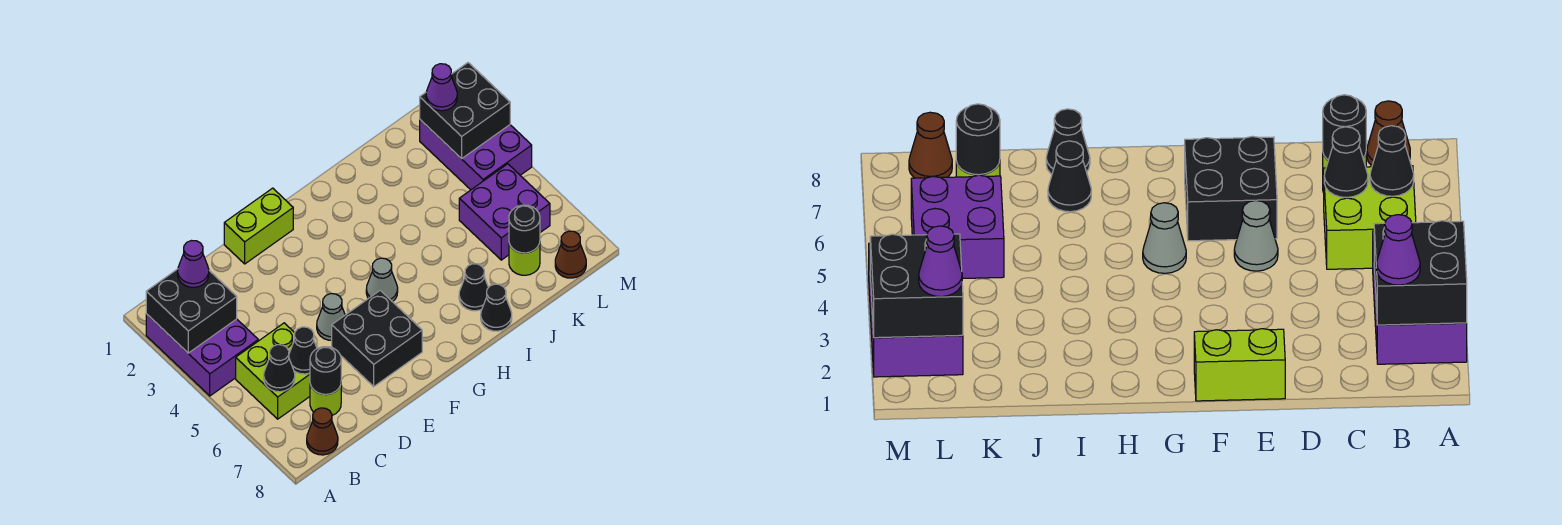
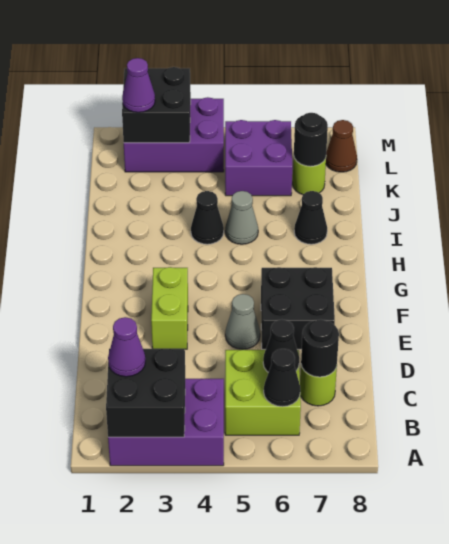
brown 1x1 cone [307,408,338,455] -> none
lime 1x2 brick [224,188,293,264] -> lime 1x2 brick moved to [151,267,188,349]
grey 1x1 cone [366,258,398,302] -> grey 1x1 cone moved to [225,191,258,244]
black 1x1 cone [481,284,512,331] -> black 1x1 cone moved to [191,191,224,244]

